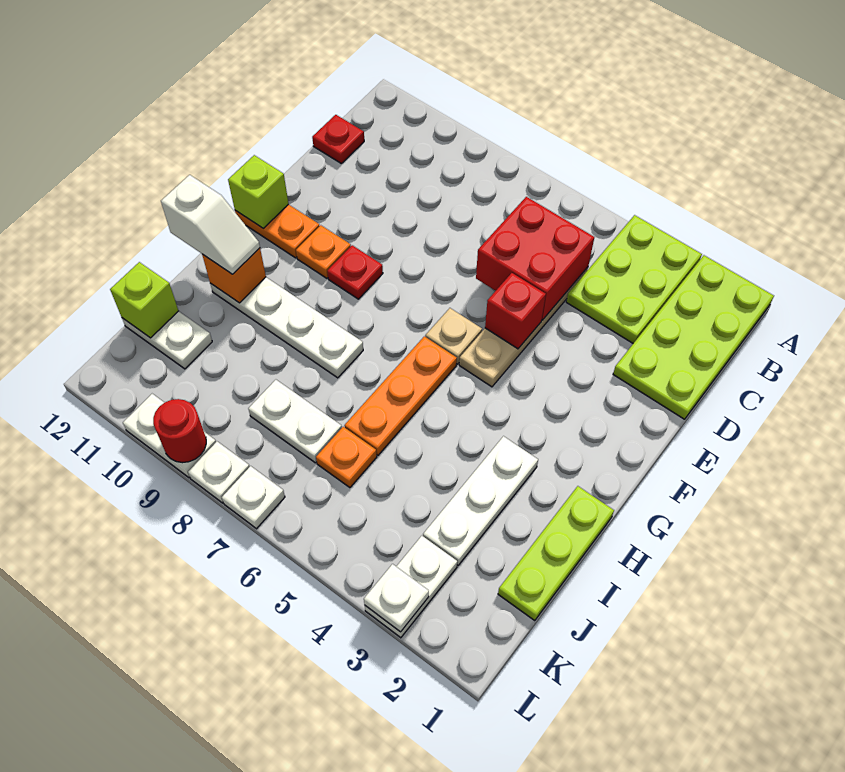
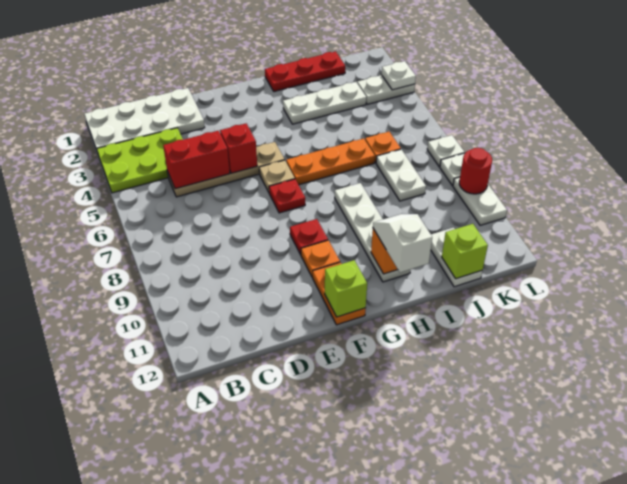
lime 2x4 plate [613,255,774,419] -> white 2x4 plate [85,88,205,153]
red 2x2 brick [476,197,594,320] -> red 1x2 brick [163,131,230,189]
red 1x1 plate [312,115,364,163] -> red 1x1 plate moved to [269,179,305,213]
lime 1x3 plate [498,486,614,621] -> red 1x3 plate [265,51,345,92]

